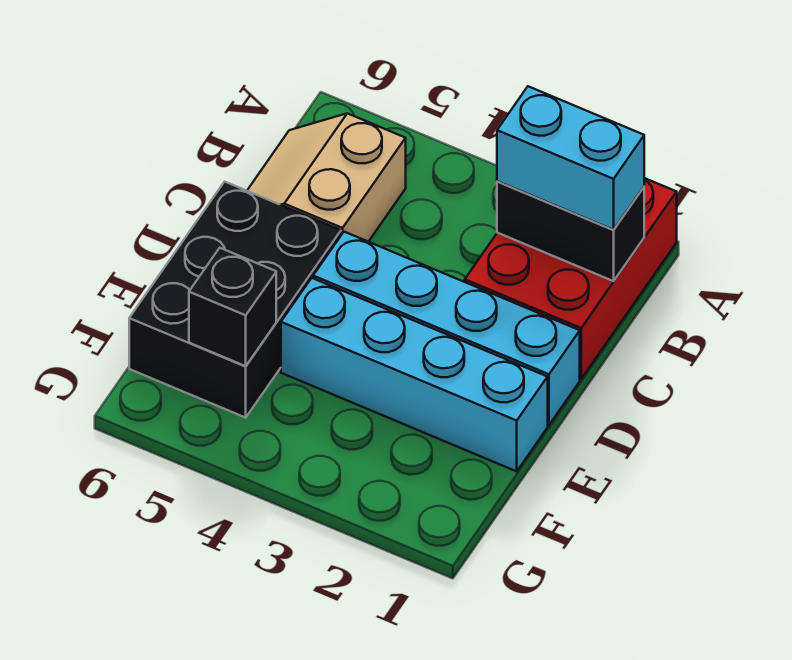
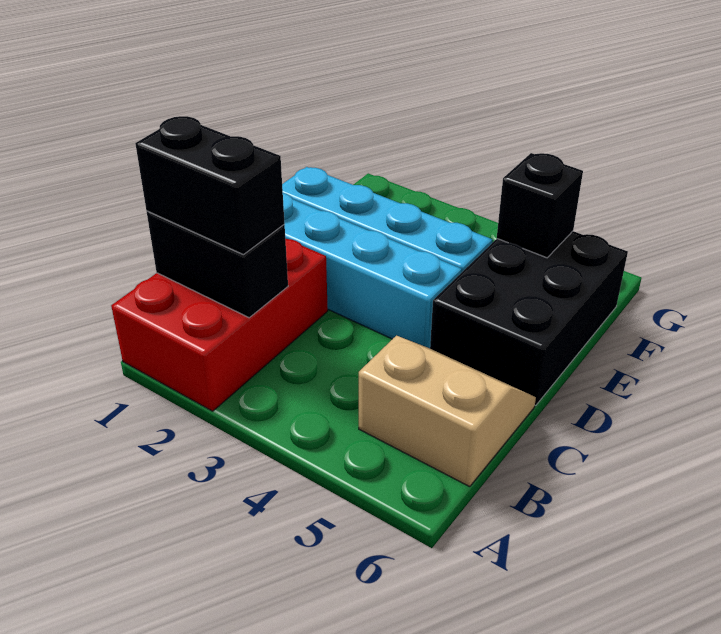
cyan 1x2 brick [497,86,644,230] -> black 1x2 brick [135,116,285,255]
tan 2x2 slope [247,113,406,242] -> tan 2x2 slope turned to [359,336,536,487]

